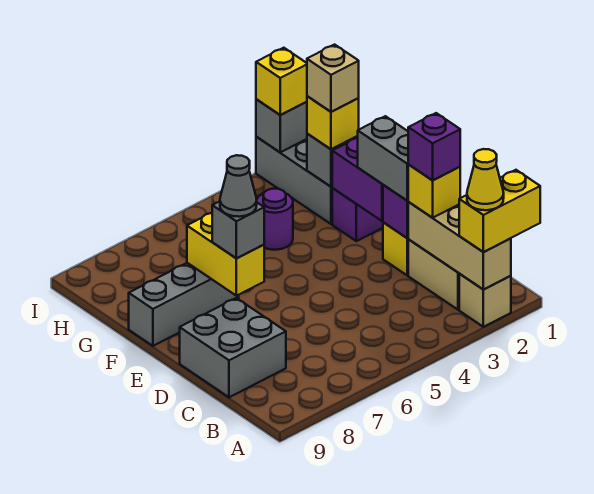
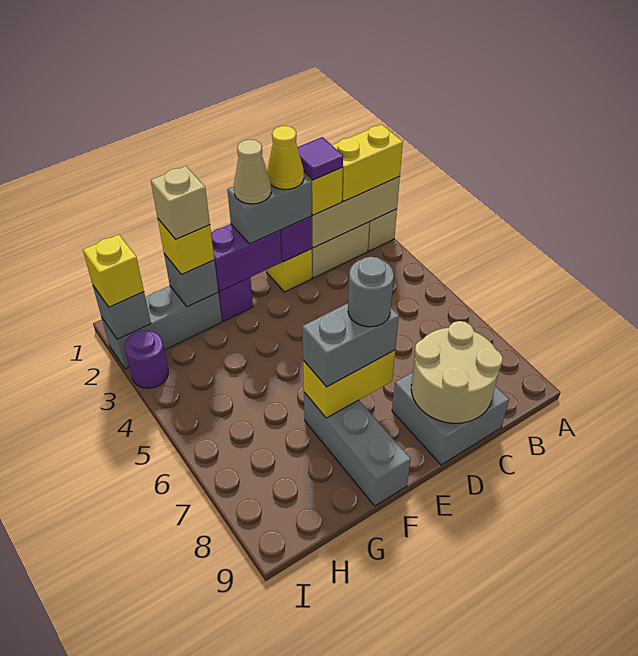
yellow 1x2 brick [459,170,540,252] -> yellow 1x2 brick turned to [332,124,403,202]
yellow 1x1 cone [467,149,504,210] -> yellow 1x1 cone moved to [267,126,304,190]
purple 1x1 brick [408,113,460,180] -> purple 1x1 tile [297,137,343,180]
none -> tan 2x2 round brick [411,321,503,423]
none -> tan 1x1 cone [234,140,271,204]
grey 1x1 brick [212,201,264,258] -> grey 1x2 brick [303,303,399,387]
grey 1x1 cone [220,155,257,217] -> grey 1x1 round brick [348,257,394,327]
purple 1x1 round brick [257,189,293,250] -> purple 1x1 round brick moved to [125,330,168,388]

